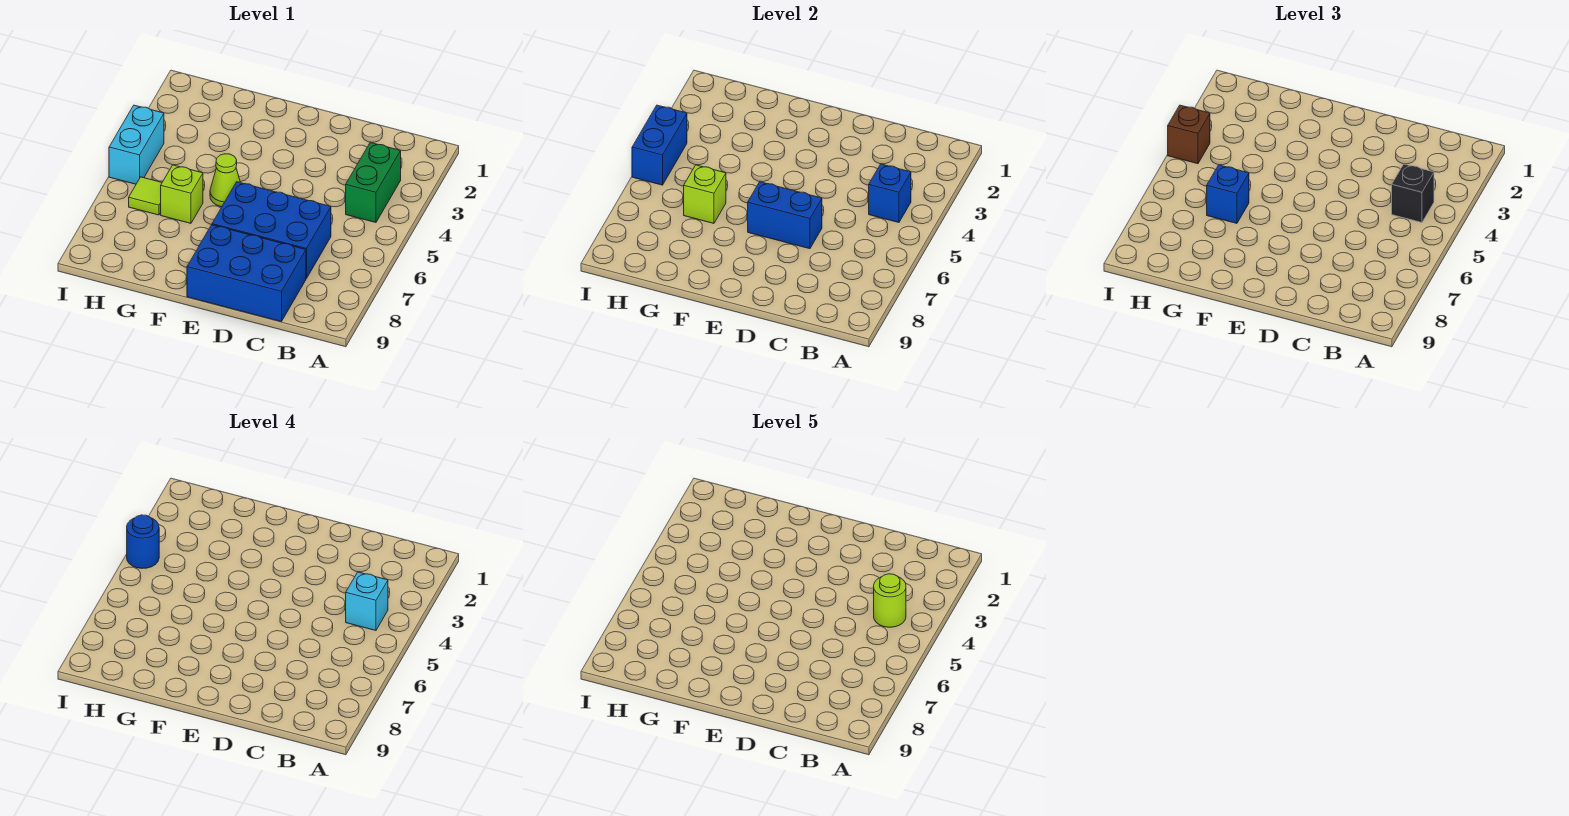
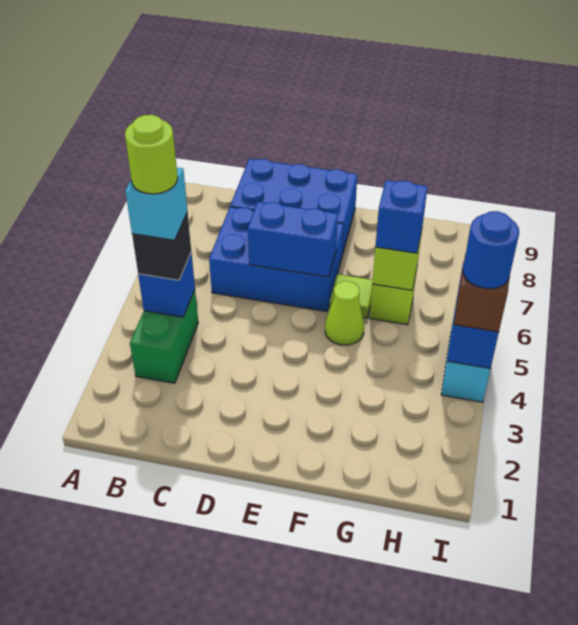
lime 1x1 tile [129,177,162,215] -> lime 1x1 tile moved to [329,274,373,318]

